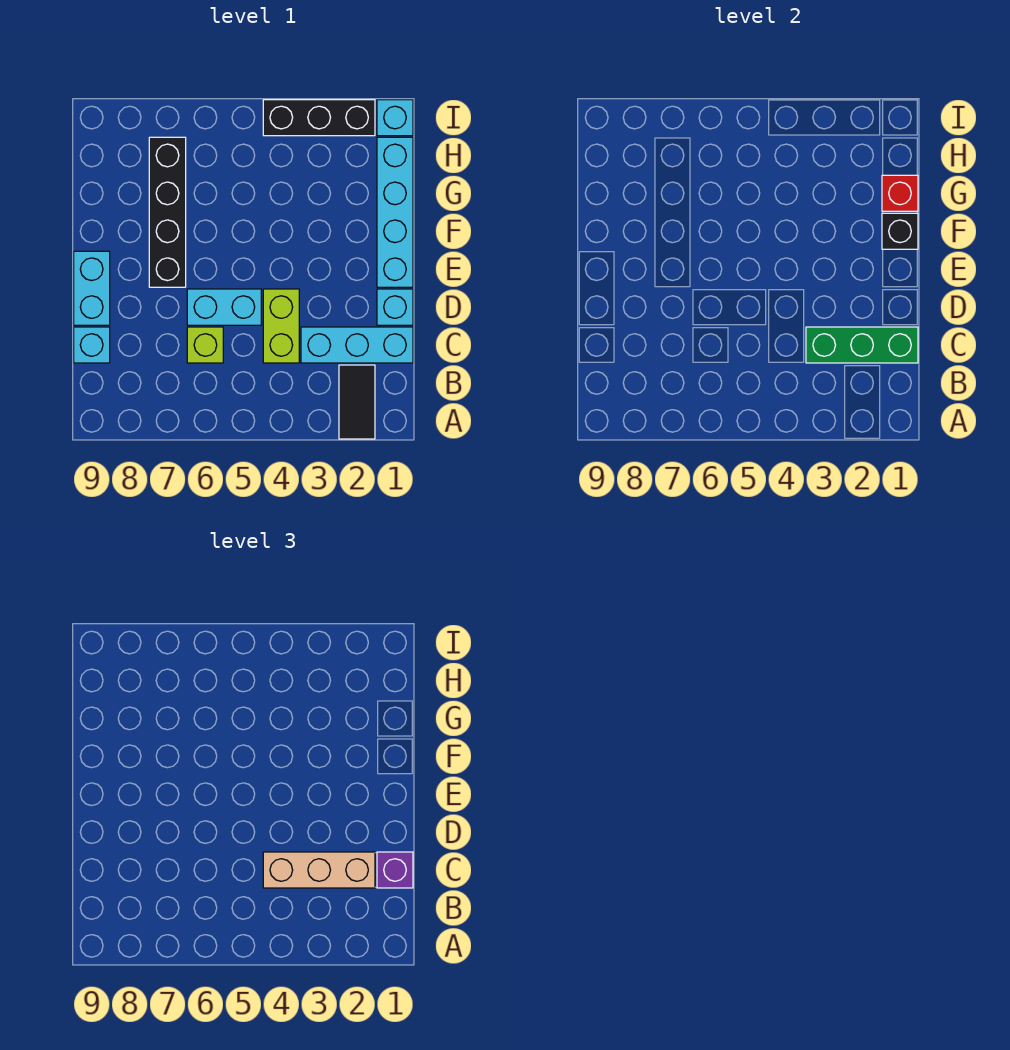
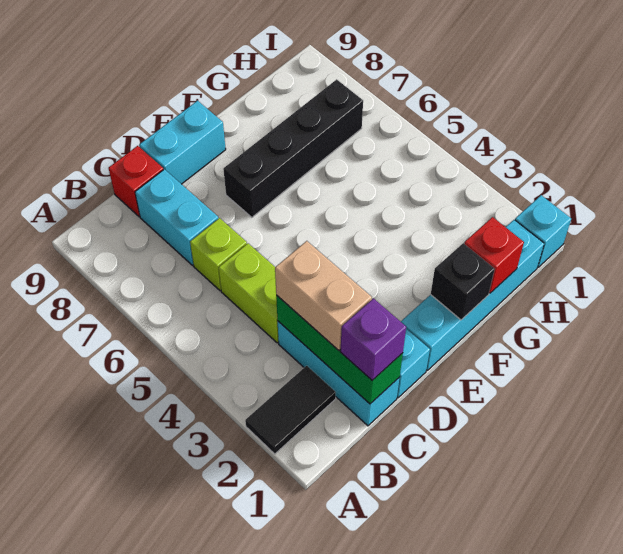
tan 1x3 brick [263,852,375,888] -> tan 1x2 brick [275,241,372,350]
lime 1x2 brick [263,289,299,363] -> lime 1x2 brick turned to [219,243,279,343]
cyan 1x1 brick [74,327,110,363] -> red 1x1 brick [109,146,163,217]
cyan 1x2 brick [187,289,261,325] -> cyan 1x2 brick moved to [135,169,218,265]
black 1x3 brick [263,100,375,136] -> none

